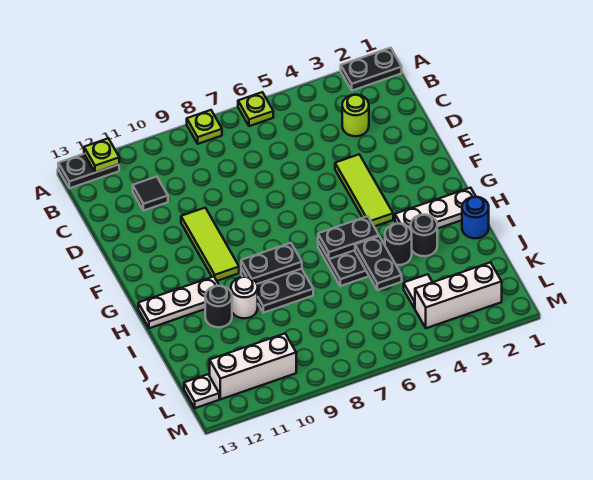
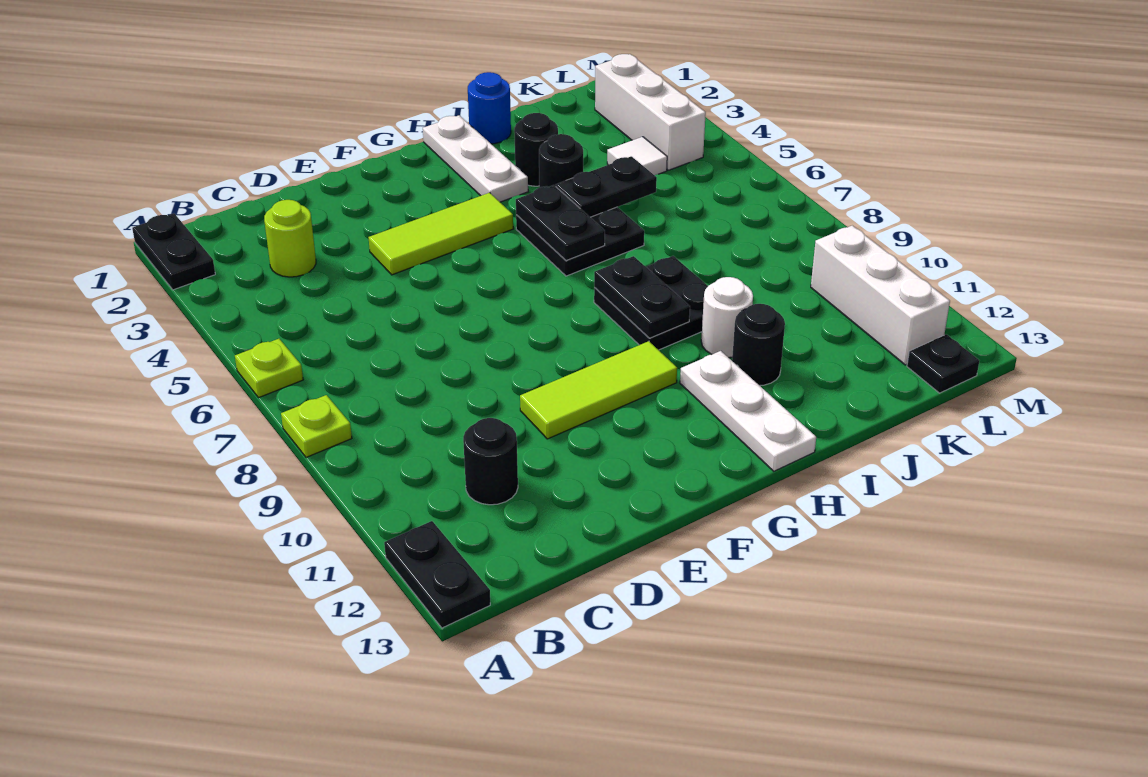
lime 1x1 plate [84,138,119,173] -> none
black 1x1 tile [133,177,168,211] -> black 1x1 round brick [463,418,518,505]
white 1x1 plate [184,374,219,408] -> black 1x1 plate [907,334,979,393]

